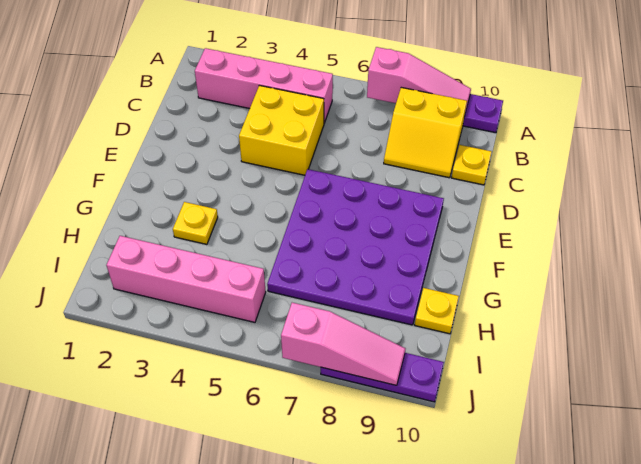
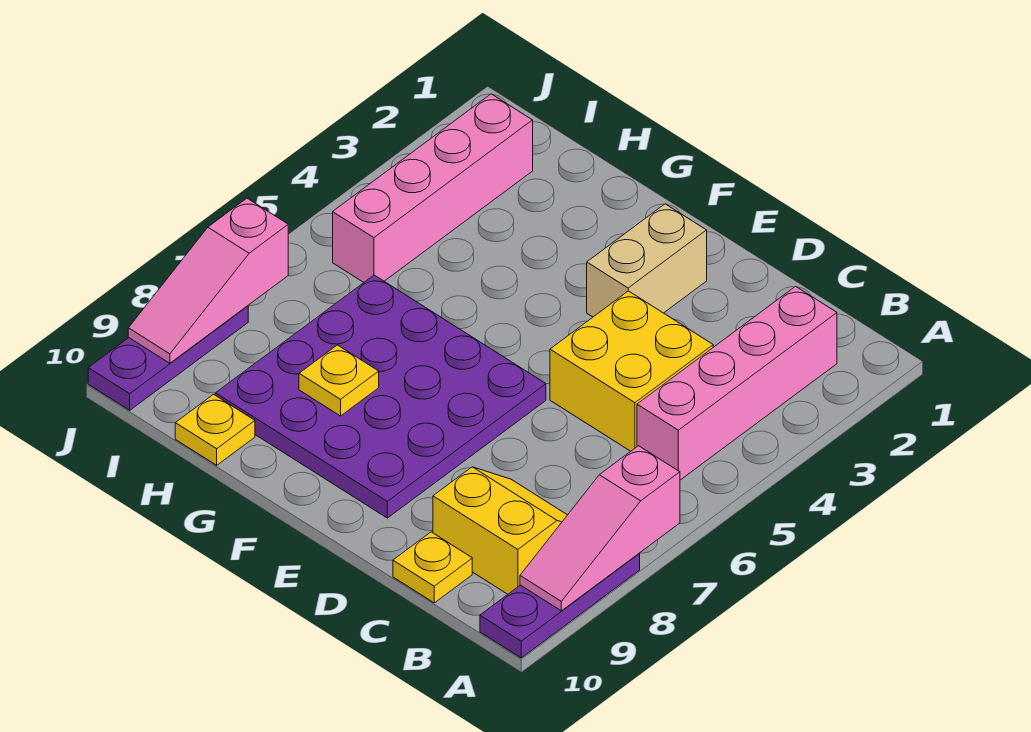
yellow 2x2 slope [384,87,467,178] -> yellow 2x2 slope turned to [433,467,567,594]
none -> tan 1x2 brick [587,204,707,317]
yellow 1x1 plate [173,202,218,244] -> yellow 1x1 plate moved to [299,345,379,416]

